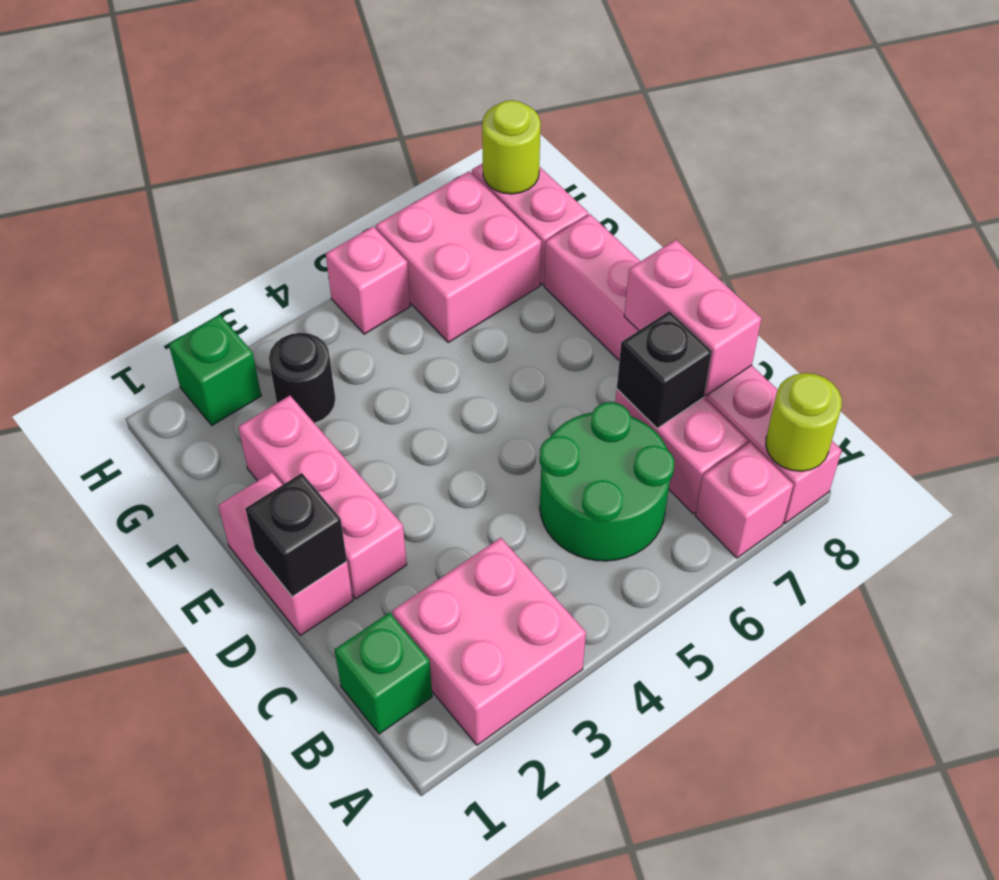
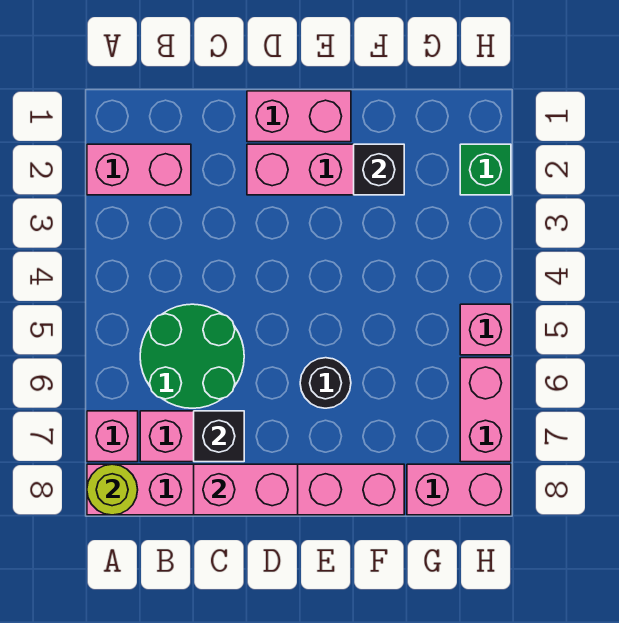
pink 2x2 brick [392,538,586,745] -> pink 1x2 brick [87,144,191,195]
green 1x1 brick [334,613,432,734] -> none
black 1x1 brick [245,473,347,597] -> black 1x1 brick moved to [354,144,404,195]
black 1x1 round brick [269,333,336,423] -> black 1x1 round brick moved to [300,358,351,408]
pink 2x2 brick [375,171,541,342] -> pink 1x2 brick [460,358,511,462]
lime 1x1 round brick [482,100,541,194] -> none

